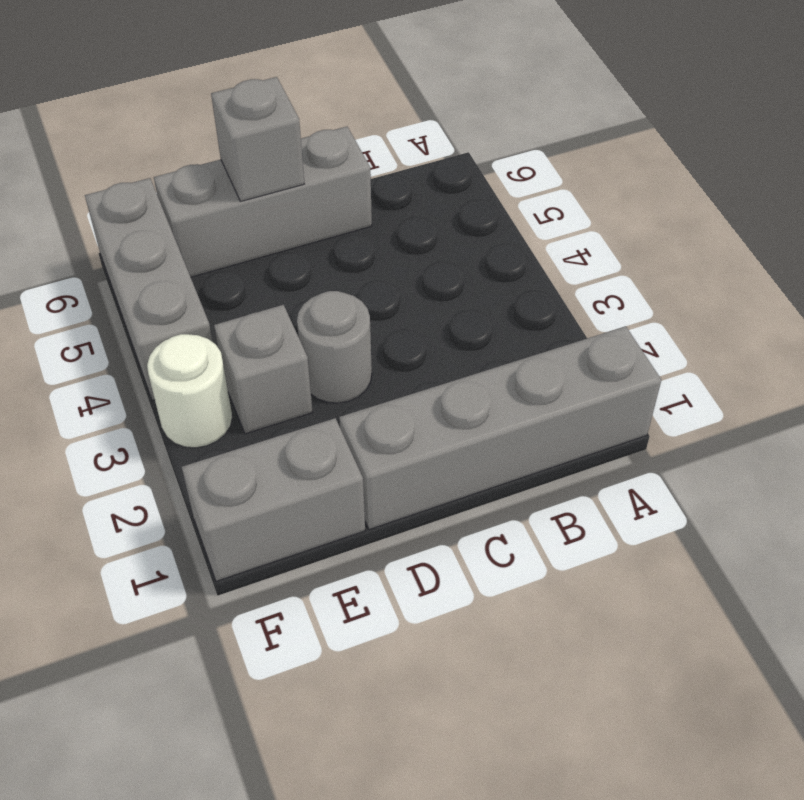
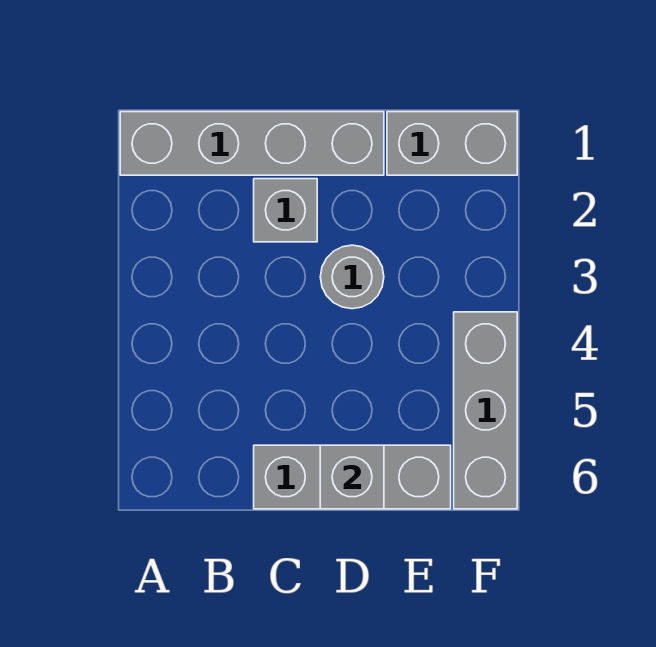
grey 1x1 brick [214,305,313,434] -> grey 1x1 brick moved to [254,179,317,242]
white 1x1 round brick [147,334,232,448] -> none

